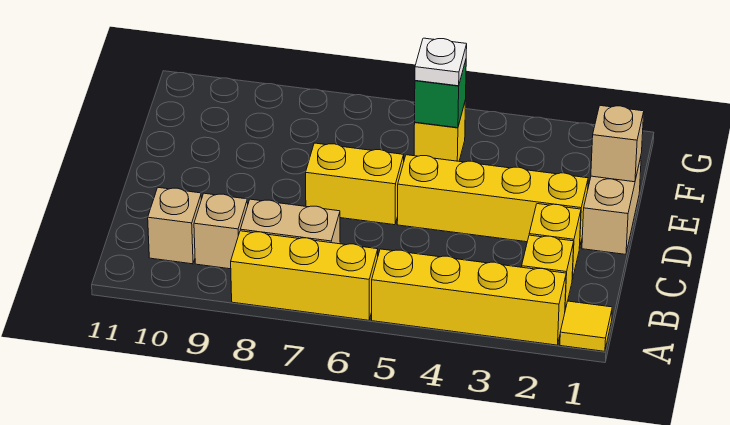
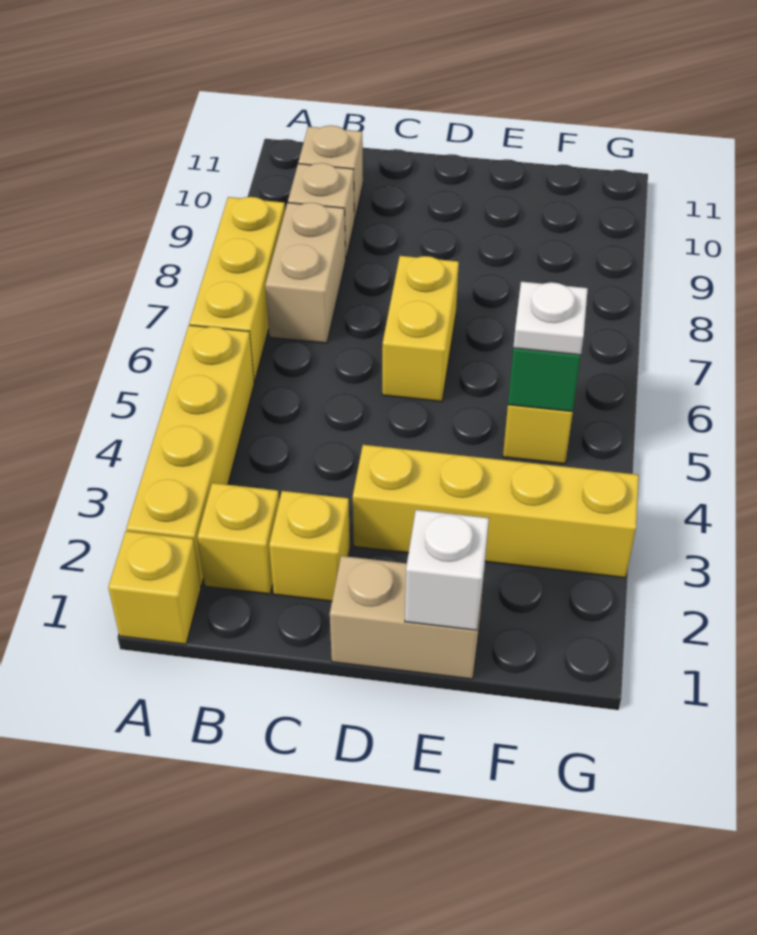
yellow 1x1 tile [560,301,612,351] -> yellow 1x1 brick [108,531,201,644]
yellow 1x4 brick [397,155,588,248] -> yellow 1x4 brick turned to [353,445,639,578]
tan 1x1 brick [591,106,644,182] -> white 1x1 brick [405,510,489,630]

